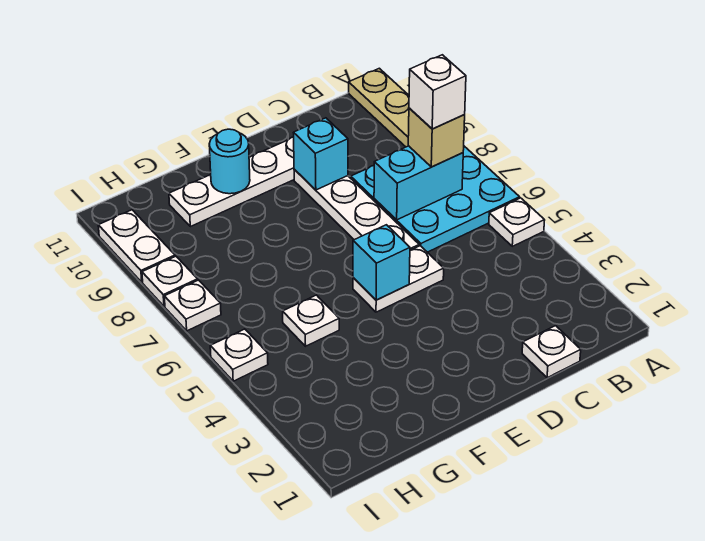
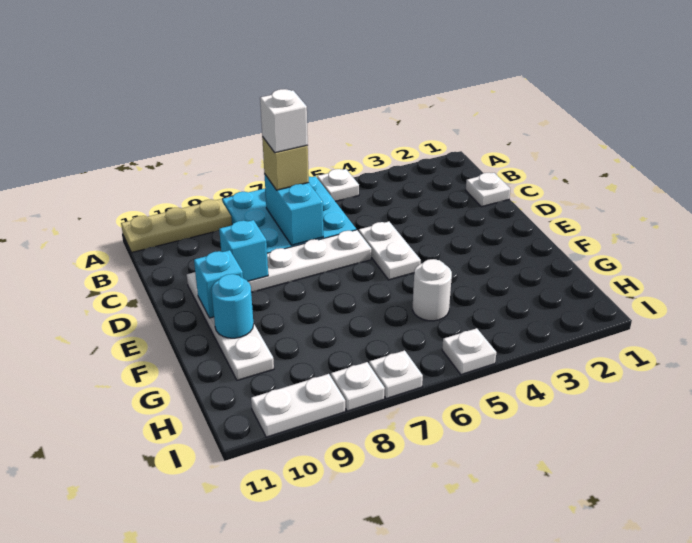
cyan 1x1 brick [353,225,410,300] -> cyan 1x1 brick moved to [194,250,243,318]
white 1x1 plate [283,295,339,346] -> white 1x1 round brick [413,259,452,321]

